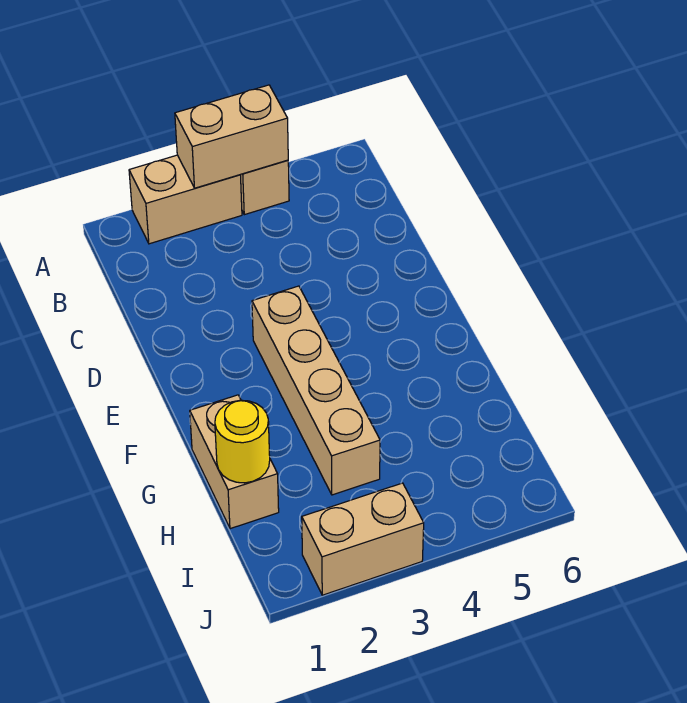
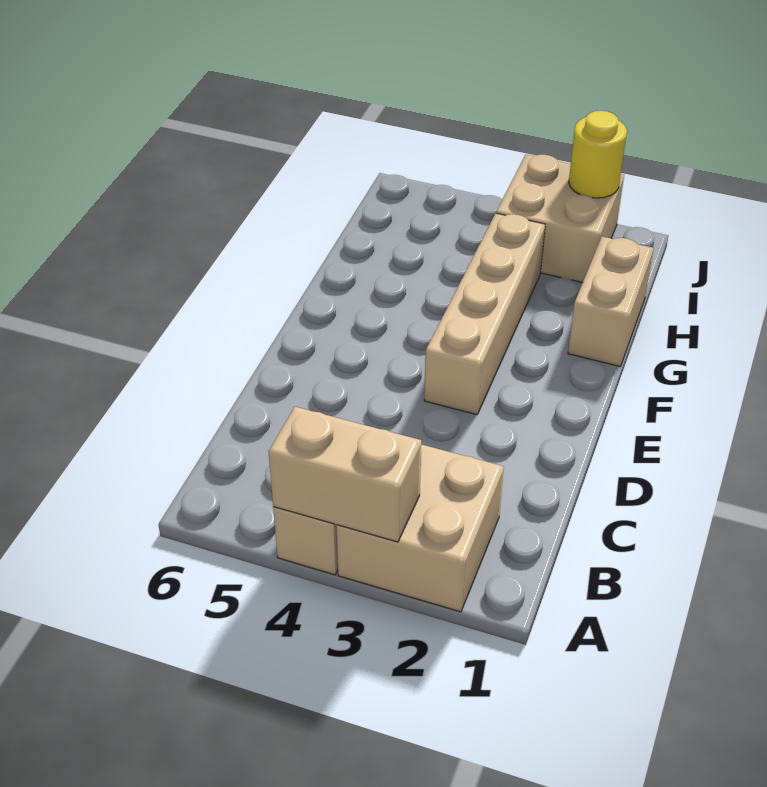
tan 1x2 brick [129,155,242,244] -> tan 2x2 brick [336,444,504,612]
yellow 1x1 round brick [215,400,270,483] -> yellow 1x1 round brick moved to [569,111,627,198]
tan 1x2 brick [302,483,424,595] -> tan 2x2 brick [496,154,624,283]

